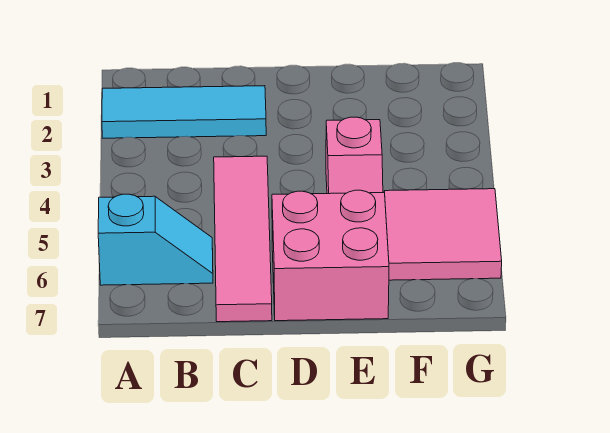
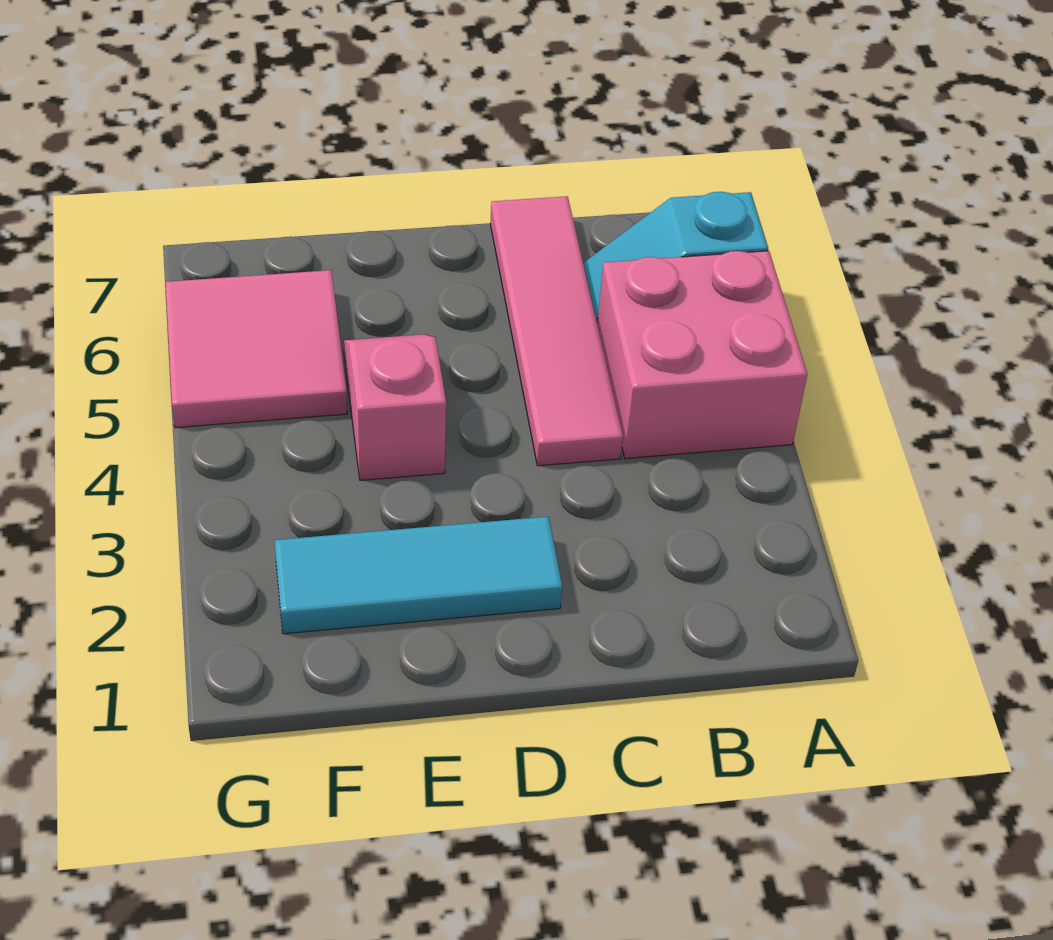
cyan 1x3 tile [102,86,266,138] -> cyan 1x3 tile moved to [275,517,562,634]
pink 2x2 brick [272,190,389,321] -> pink 2x2 brick moved to [597,251,807,459]

